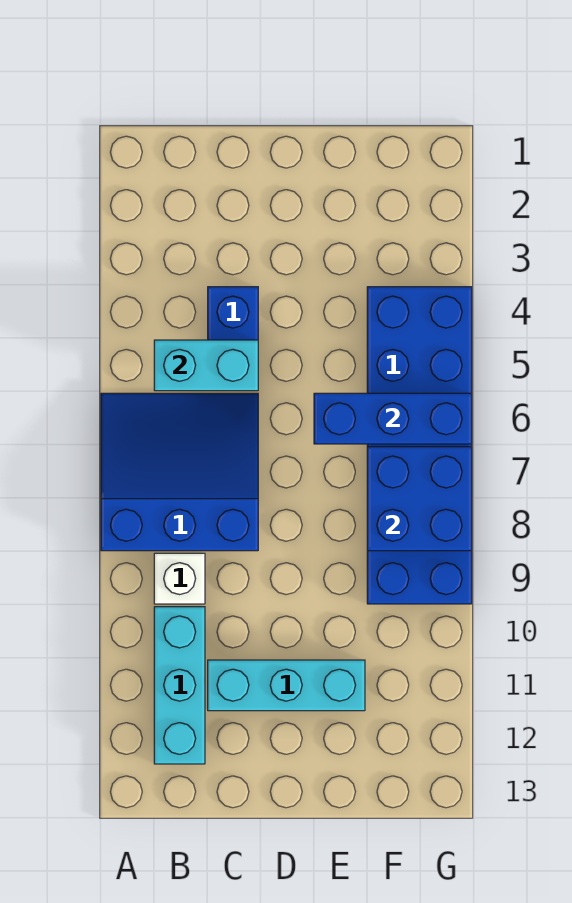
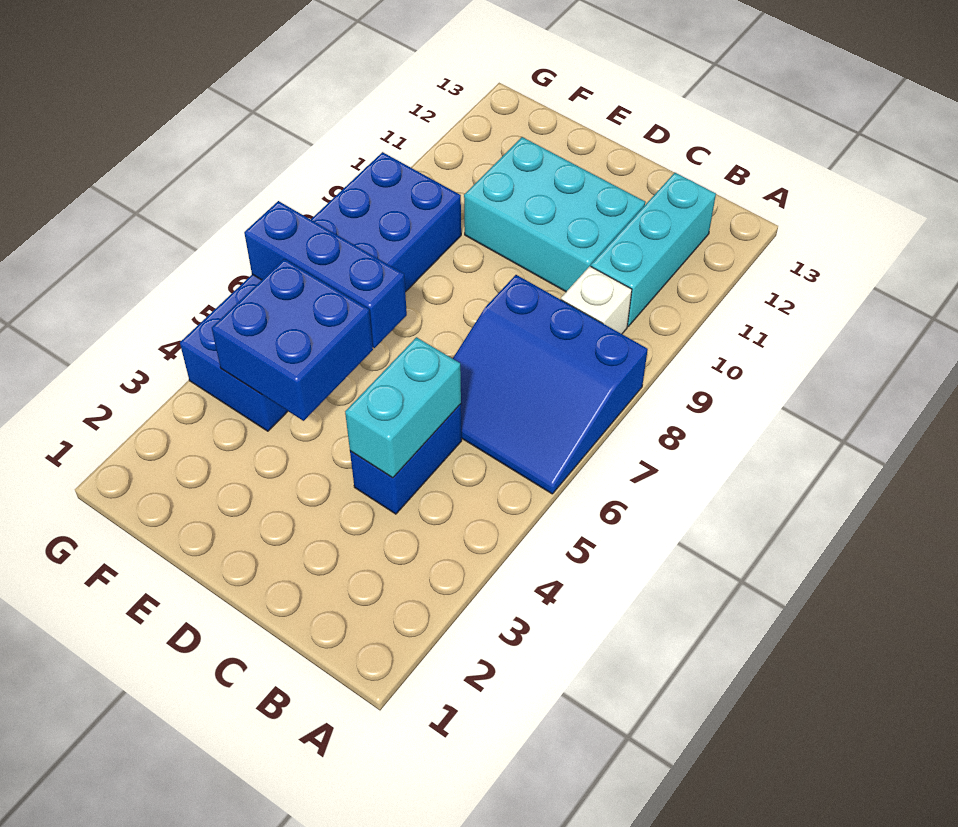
cyan 1x2 brick [154,340,258,391] -> cyan 1x2 brick turned to [345,337,461,478]
cyan 1x3 brick [208,660,365,711] -> cyan 2x3 brick [464,137,645,292]
blue 2x2 brick [367,447,472,551] -> blue 2x2 brick moved to [212,259,373,421]

